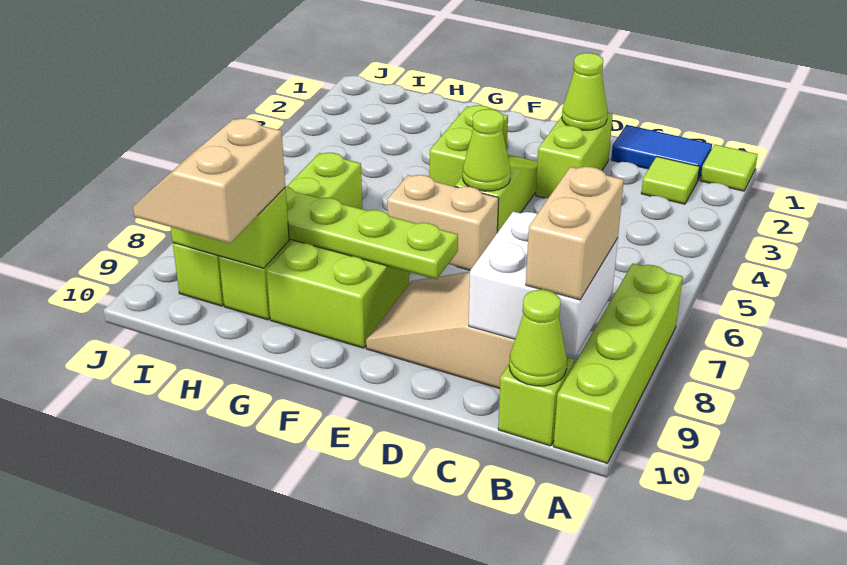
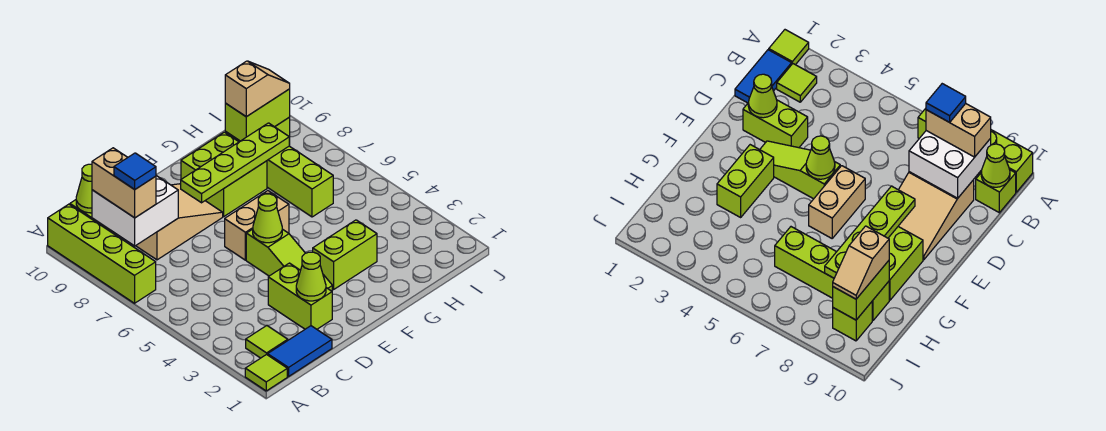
none -> blue 1x1 tile [114,153,156,189]
lime 1x2 brick [430,105,508,186] -> lime 1x2 brick turned to [313,220,377,290]
tan 2x2 slope [133,118,285,243] -> tan 1x2 slope [225,61,290,117]

